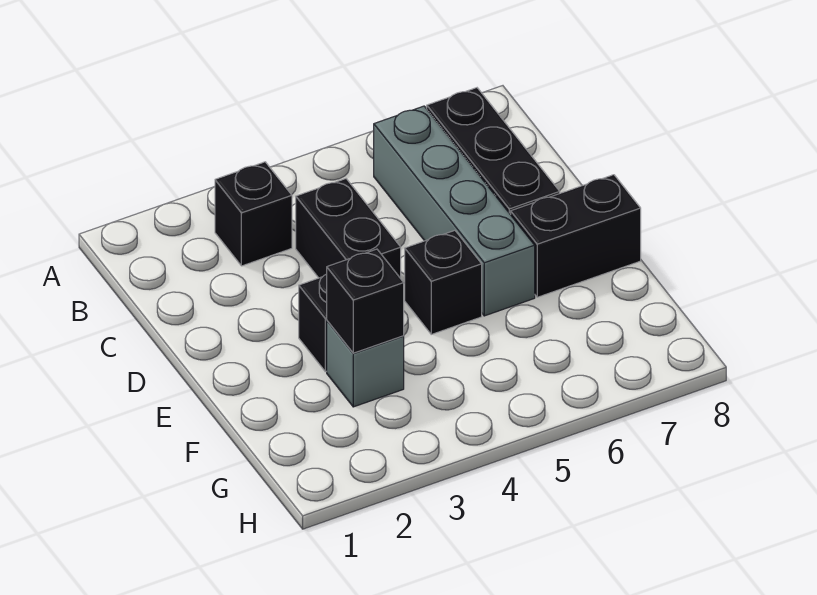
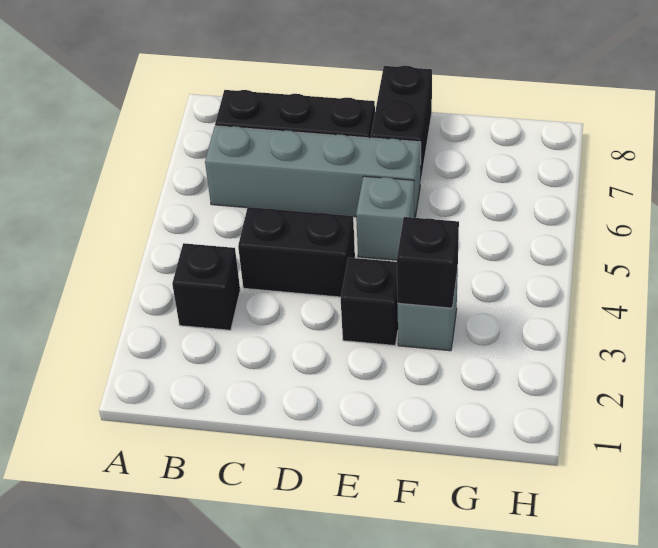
black 1x1 brick [405,230,482,334] -> grey 1x1 brick [356,176,415,260]

